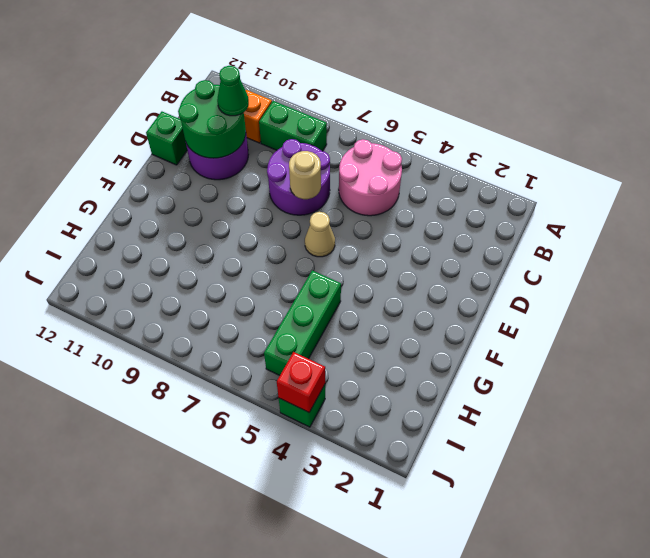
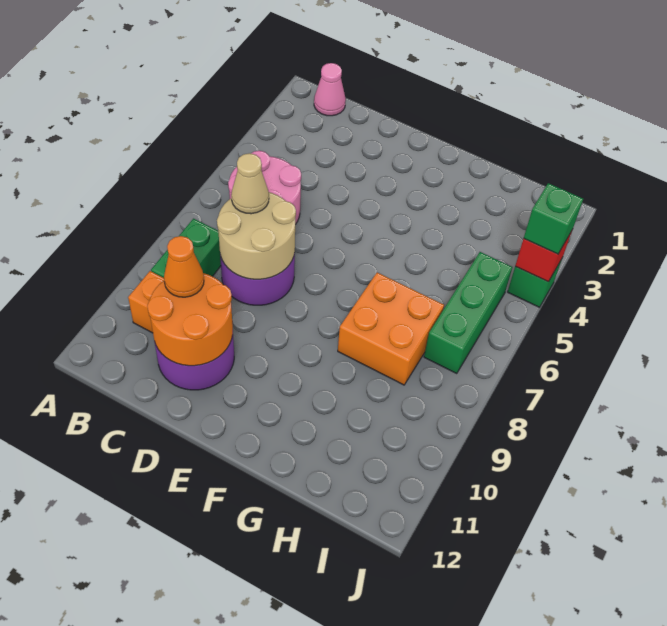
none -> pink 1x1 cone [314,63,346,116]
green 2x2 round brick [178,80,246,158] -> orange 2x2 round brick [147,273,233,366]
green 1x1 cone [217,66,249,116] -> orange 1x1 cone [164,236,204,297]
tan 1x1 round brick [289,151,321,199] -> tan 2x2 round brick [217,192,296,279]
green 1x1 brick [146,112,187,165] -> green 1x1 brick moved to [524,183,583,254]
tan 1x1 cone [305,212,335,257] -> tan 1x1 cone moved to [231,153,269,214]
green 1x3 brick [264,271,341,375] -> green 1x3 brick turned to [424,252,512,374]
none -> orange 2x2 brick [338,272,444,385]

